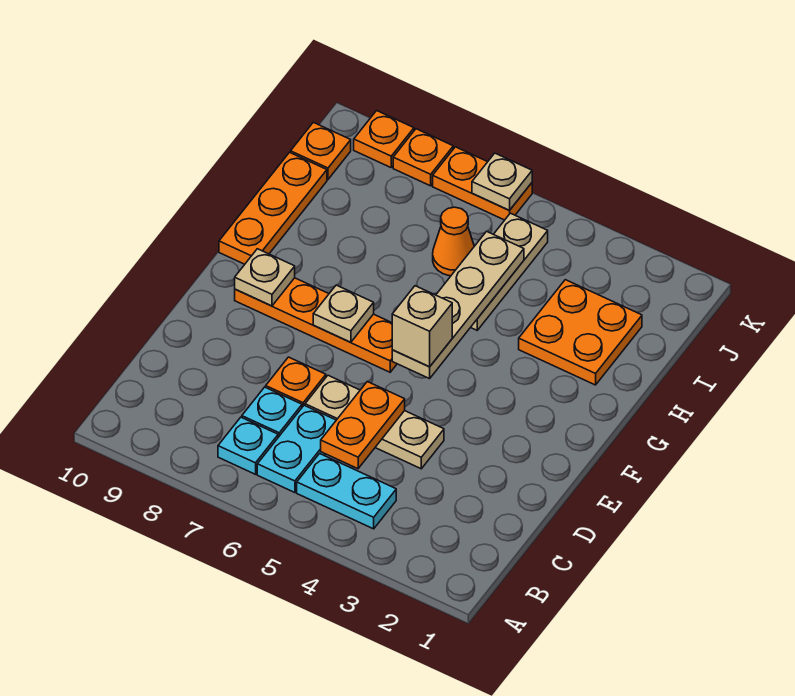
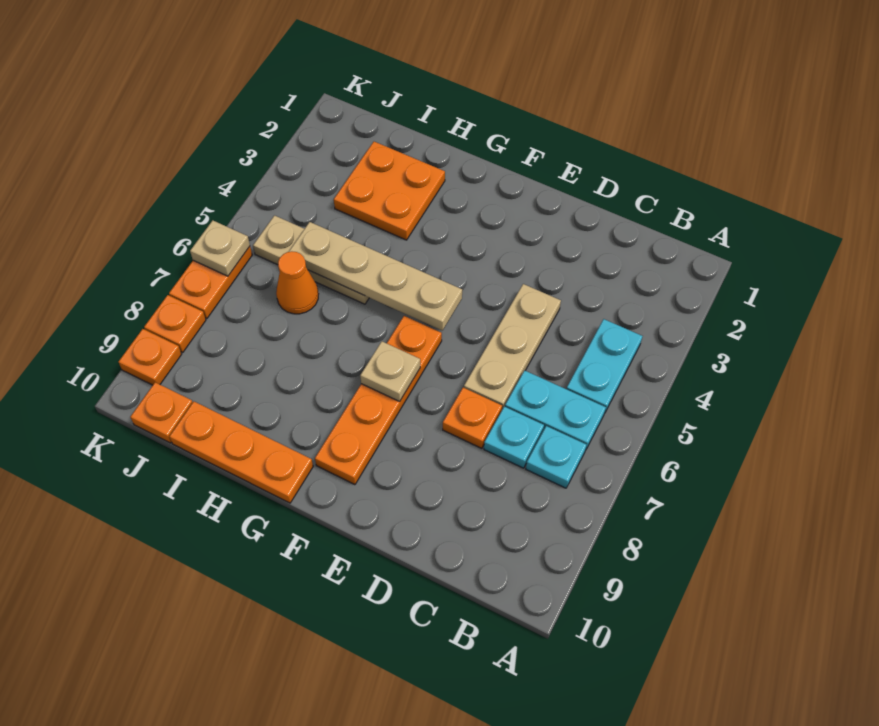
orange 1x2 plate [321,382,405,469] -> none
tan 1x1 brick [392,286,452,367] -> none
tan 1x1 plate [235,249,295,306] -> none

